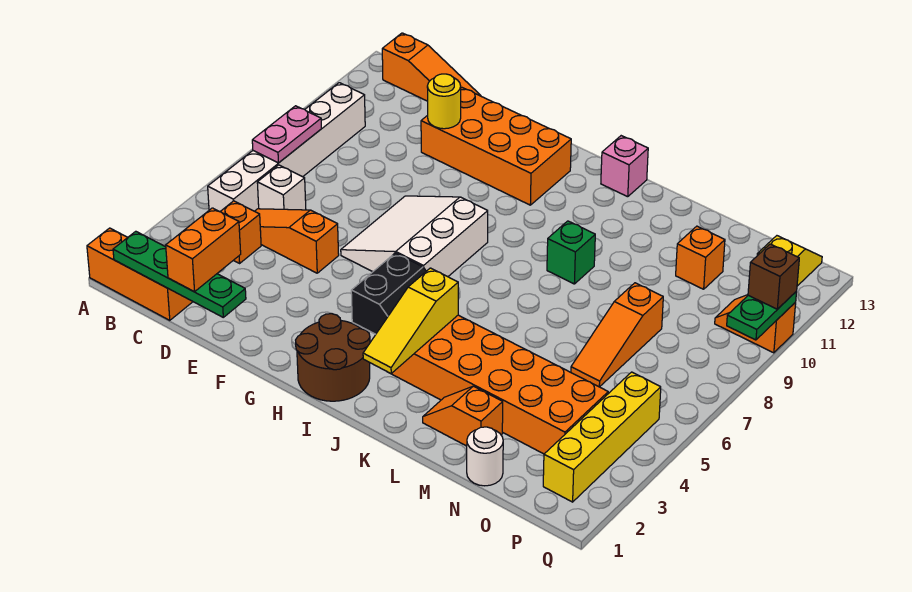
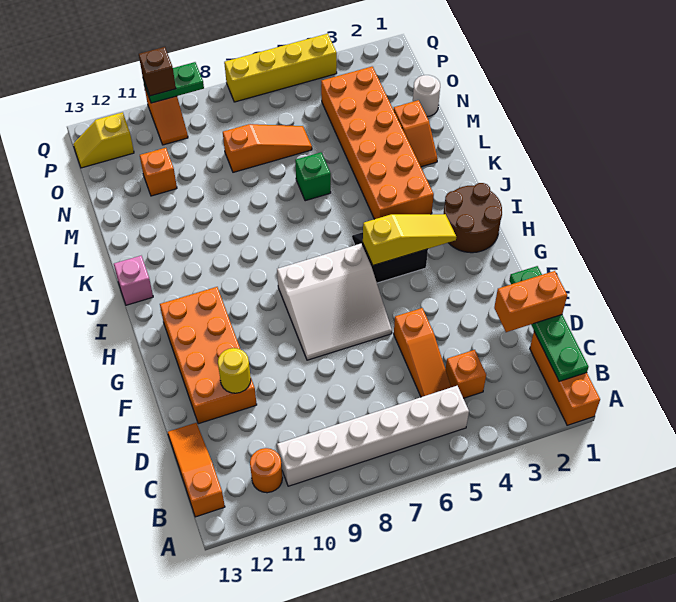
pink 1x2 plate [252,106,321,163] -> none
none -> orange 1x1 round brick [250,448,283,493]
white 1x1 brick [257,165,306,210] -> none
yellow 1x3 slope [363,268,458,374] -> yellow 1x3 slope moved to [363,214,456,265]
green 1x1 brick [547,221,595,284] -> green 1x1 brick moved to [295,152,331,201]
yellow 1x4 brick [543,372,661,502] -> yellow 1x4 brick moved to [224,34,337,102]

